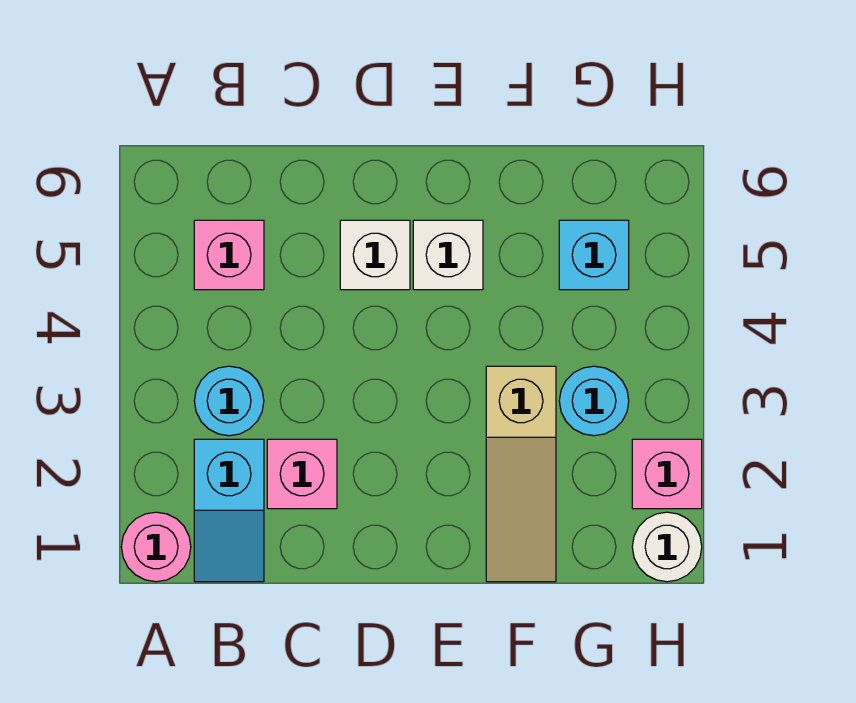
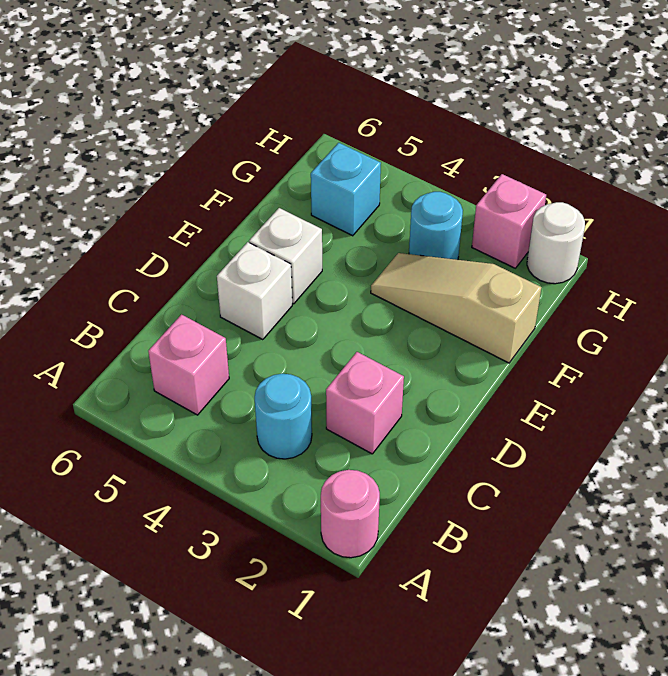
cyan 1x2 slope [194,439,264,582] -> none
tan 1x3 slope [486,366,556,582] -> tan 1x3 slope turned to [371,253,541,363]

